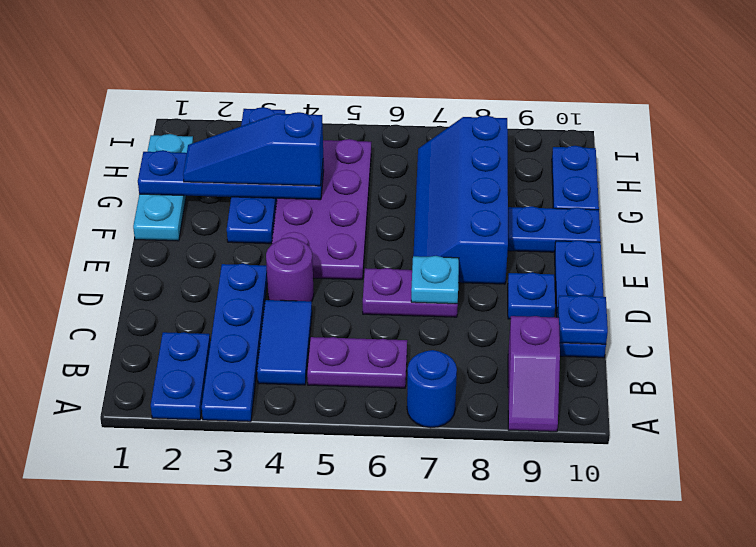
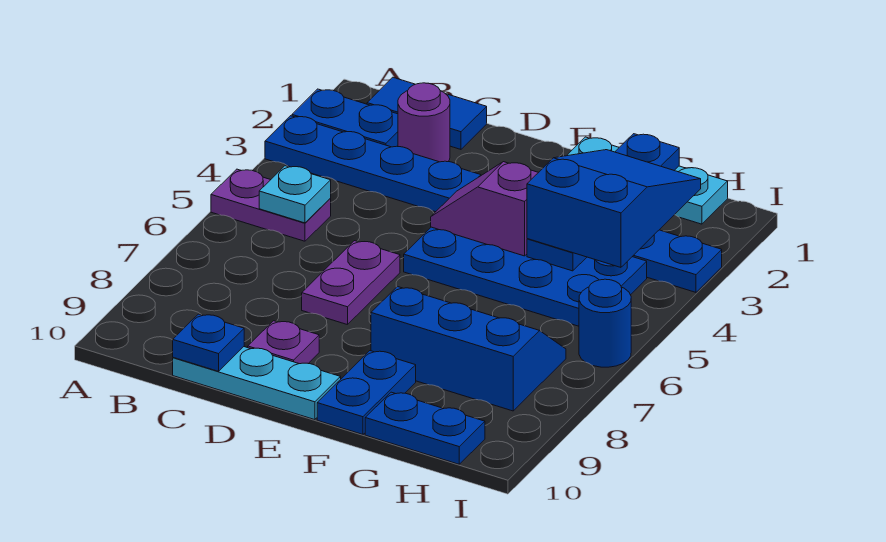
blue 1x1 round brick [407,350,457,428] -> blue 1x1 round brick moved to [579,279,631,367]
purple 1x2 slope [508,316,560,432] -> purple 1x2 slope moved to [431,162,539,256]
blue 1x2 tile [257,300,312,385] -> blue 1x2 tile moved to [367,77,487,149]
purple 1x2 plate [307,337,407,388] -> purple 1x2 plate turned to [211,169,331,241]
blue 1x3 plate [554,240,606,358] -> cyan 1x3 plate [173,347,341,420]
purple 1x1 round brick [266,237,314,302] -> purple 1x1 round brick moved to [398,83,450,162]
cyan 1x1 plate [411,256,459,304] -> cyan 1x1 plate moved to [259,166,331,223]
blue 1x1 plate [508,272,555,319] -> purple 1x1 plate [248,321,319,364]
purple 2x4 plate [272,139,371,280] -> blue 2x4 plate [404,227,647,326]
blue 2x4 slope [413,116,508,284] -> blue 2x3 slope [371,287,566,411]
blue 1x3 slope [183,112,323,186] -> blue 2x3 slope [527,150,701,267]

